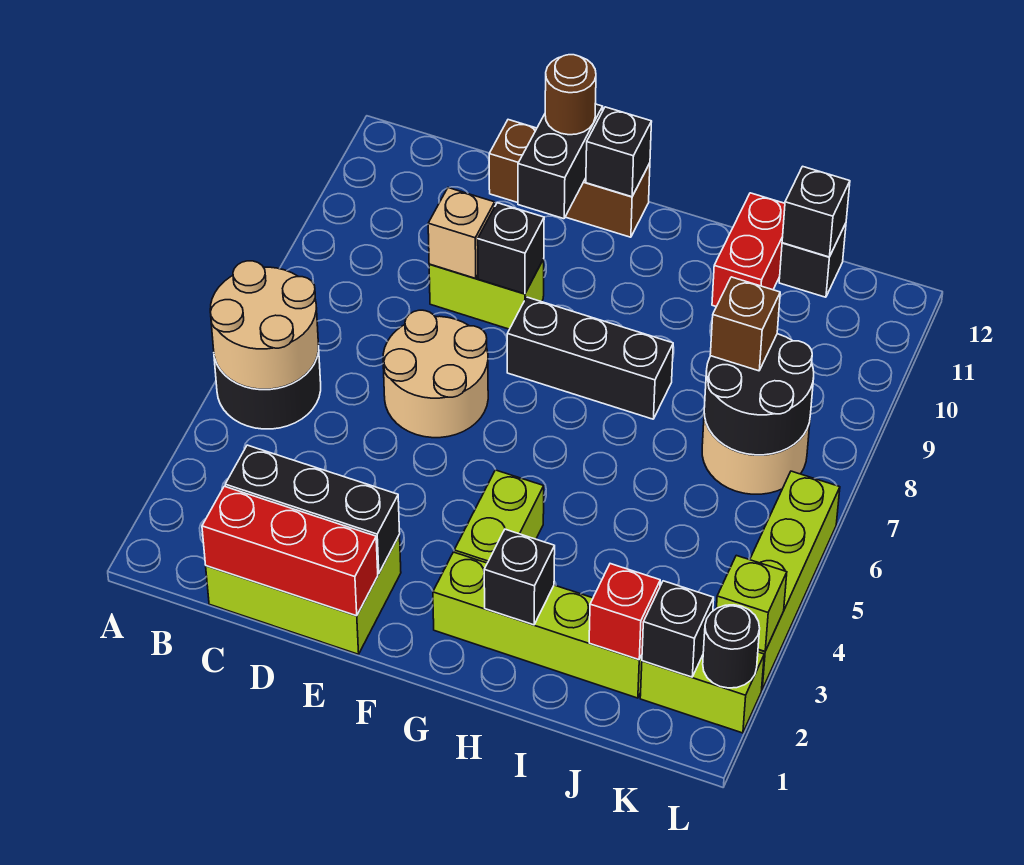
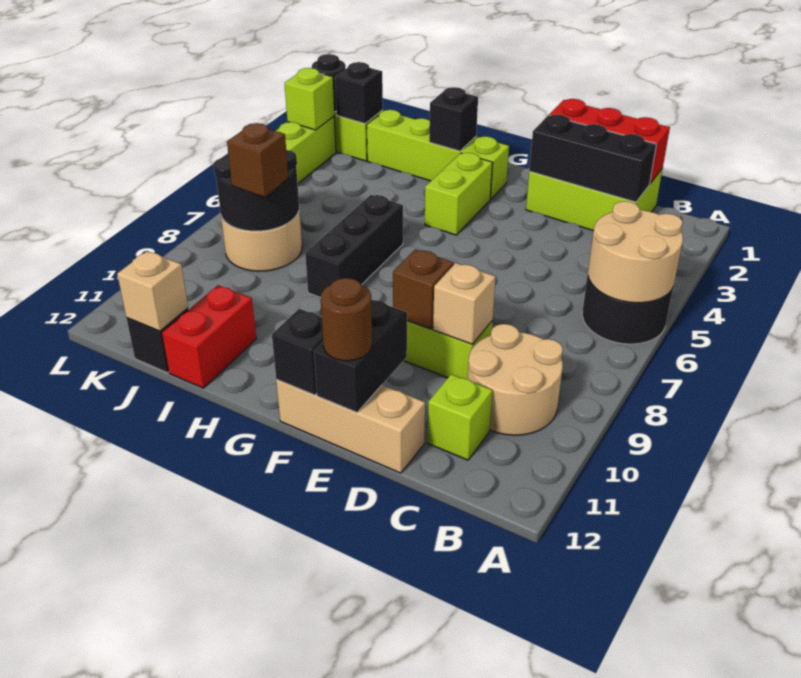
none -> lime 1x1 brick [427,374,492,460]
tan 2x2 round brick [383,310,488,438] -> tan 2x2 round brick moved to [468,324,563,435]
brown 1x3 brick [489,120,650,237] -> tan 1x3 brick [276,379,425,473]
black 1x1 brick [478,203,544,294] -> brown 1x1 brick [393,249,454,329]
black 1x3 brick [507,297,673,419] -> black 1x3 brick turned to [305,195,403,298]
red 1x1 brick [589,564,660,660] -> none
black 1x1 brick [782,166,850,257] -> tan 1x1 brick [117,251,188,331]

